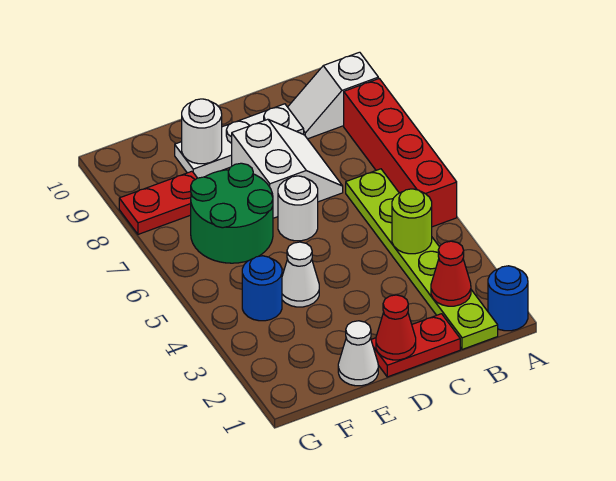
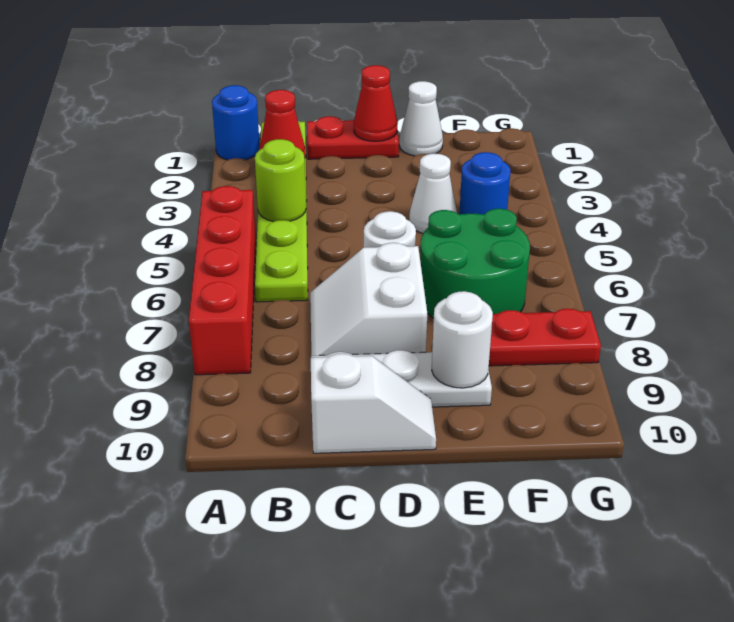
white 1x2 slope [288,52,378,139] -> white 1x2 slope moved to [311,354,436,453]

